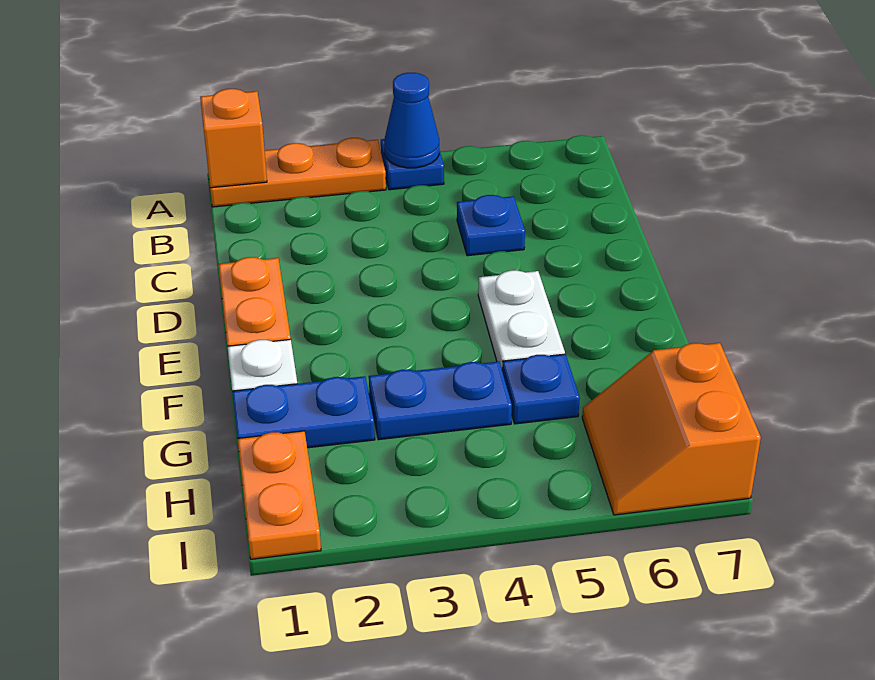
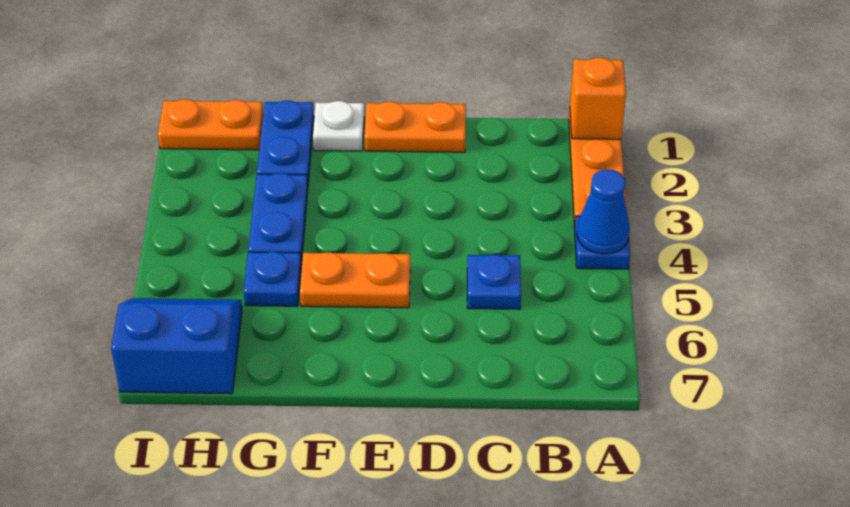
white 1x2 plate [478,270,565,368] -> orange 1x2 plate [300,253,410,308]
orange 2x2 slope [582,343,761,515] -> blue 2x2 slope [111,298,242,394]

